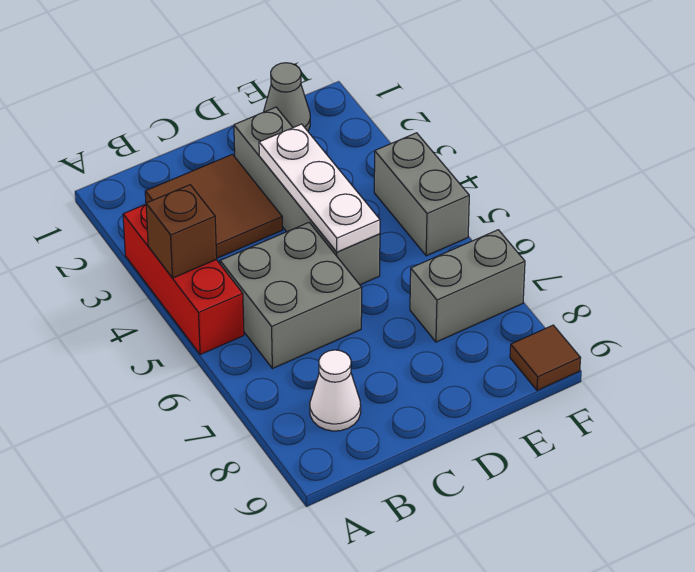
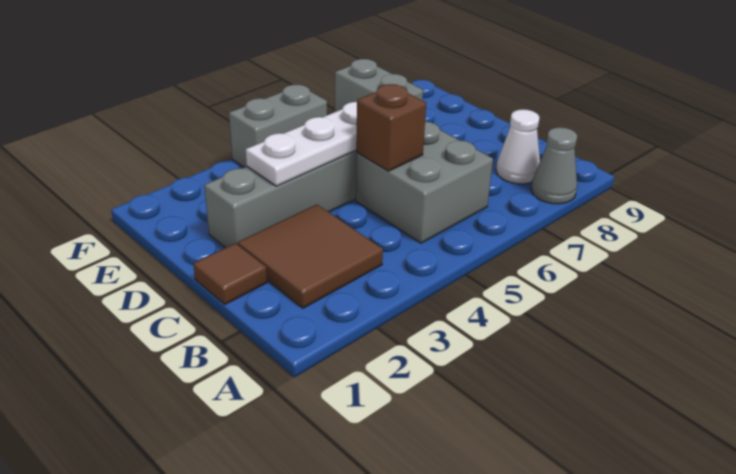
red 1x3 brick [123,204,244,355] -> none
brown 1x1 brick [146,185,217,278] -> brown 1x1 brick moved to [356,84,426,171]
grey 1x1 cone [264,63,310,131] -> grey 1x1 cone moved to [531,127,577,204]
brown 1x1 tile [510,325,580,390] -> brown 1x1 tile moved to [193,243,267,304]

